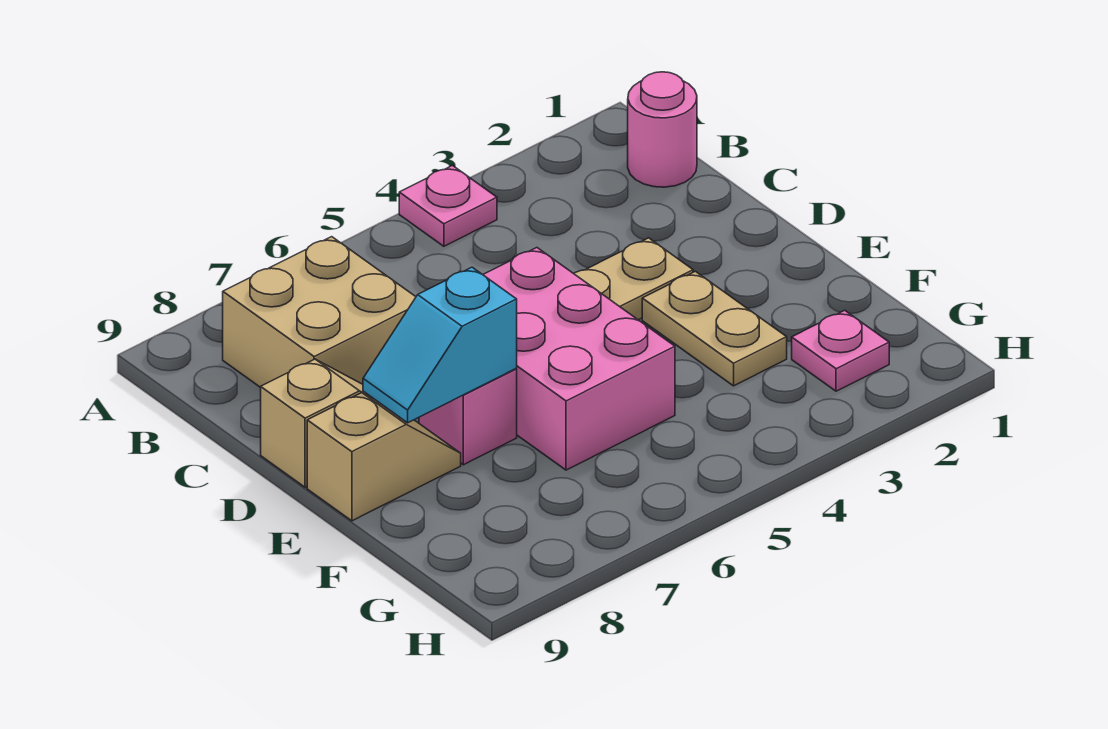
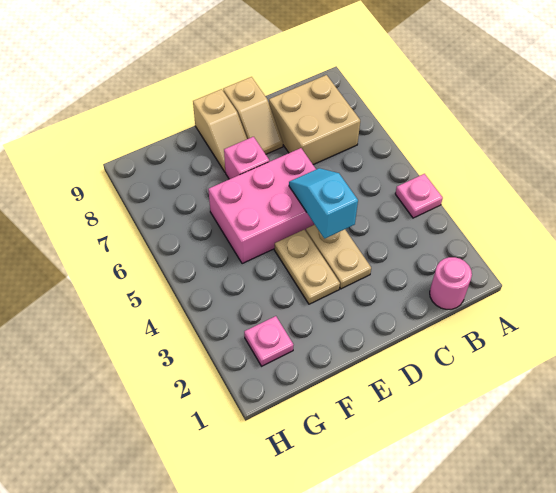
tan 1x2 plate [642,271,787,386] -> tan 1x2 plate turned to [274,230,340,304]
cyan 1x2 slope [363,267,517,423] -> cyan 1x2 slope moved to [289,168,358,239]

